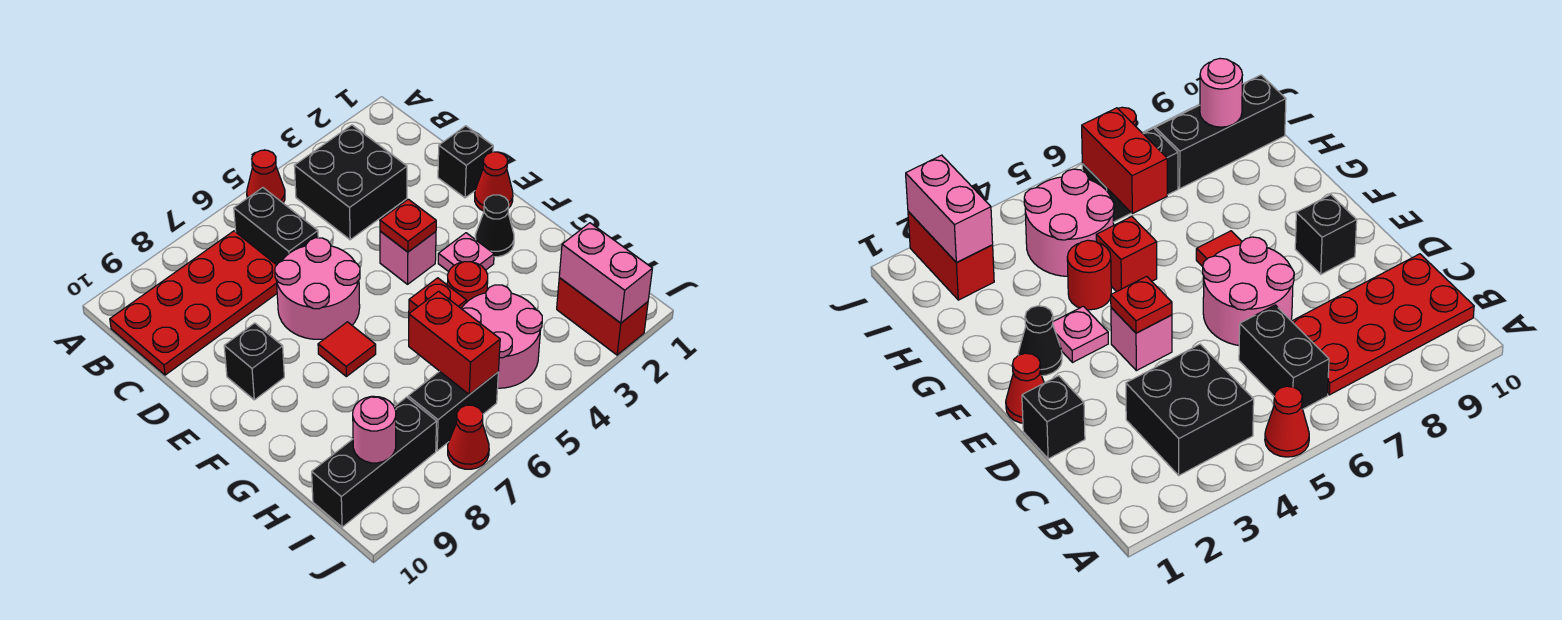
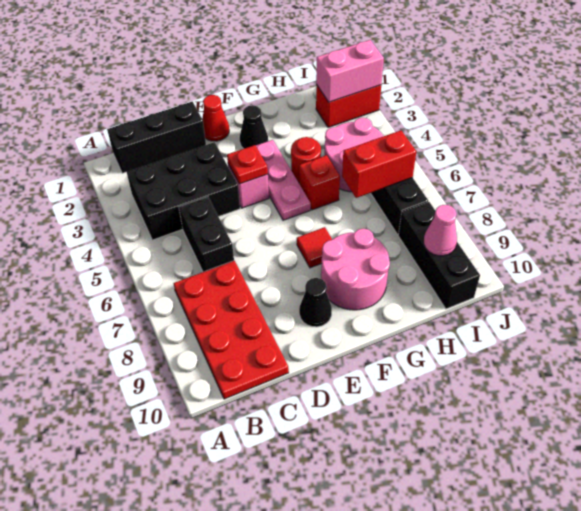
red 1x1 cone [247,150,285,203] -> none
black 2x2 brick [294,125,407,240] -> black 2x3 brick [127,142,240,240]
black 1x2 brick [234,188,318,265] -> black 1x2 brick turned to [179,197,234,272]
black 1x1 brick [438,126,493,198] -> black 1x3 brick [107,101,206,173]
pink 2x2 round brick [275,238,360,339] -> pink 2x2 round brick moved to [321,229,390,310]
black 1x1 brick [224,323,284,400] -> black 1x1 cone [299,278,332,327]
pink 1x1 plate [438,233,494,272] -> pink 1x3 plate [256,140,311,220]
pink 1x1 round brick [353,396,396,463] -> pink 1x1 cone [424,205,457,256]
red 1x1 cone [448,405,489,469] -> none

